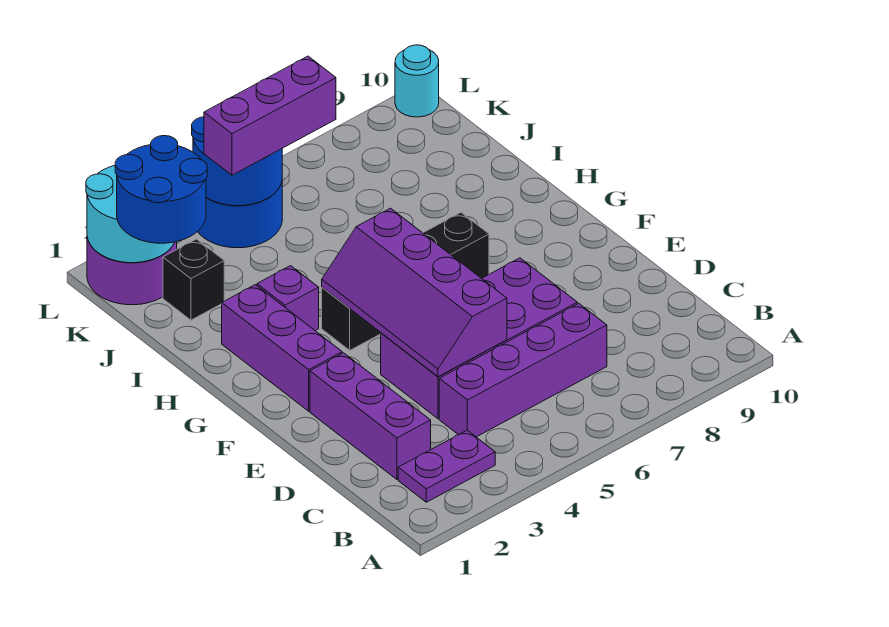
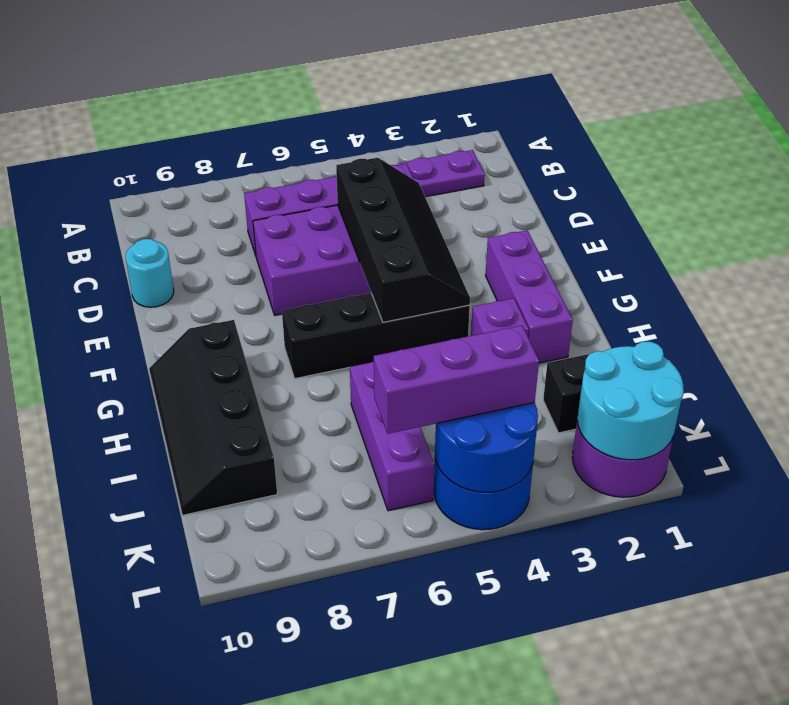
purple 1x3 brick [310,353,431,479] -> purple 1x3 brick moved to [350,362,434,511]
purple 2x4 slope [322,208,507,377] -> black 2x4 slope [336,158,470,322]
none -> black 2x4 slope [149,320,277,515]
blue 2x2 round brick [115,136,207,243] -> none
cyan 1x1 round brick [395,45,439,117] -> cyan 1x1 round brick moved to [126,239,174,307]

